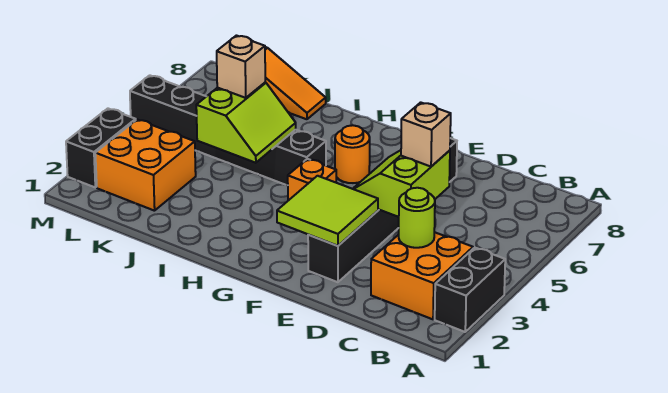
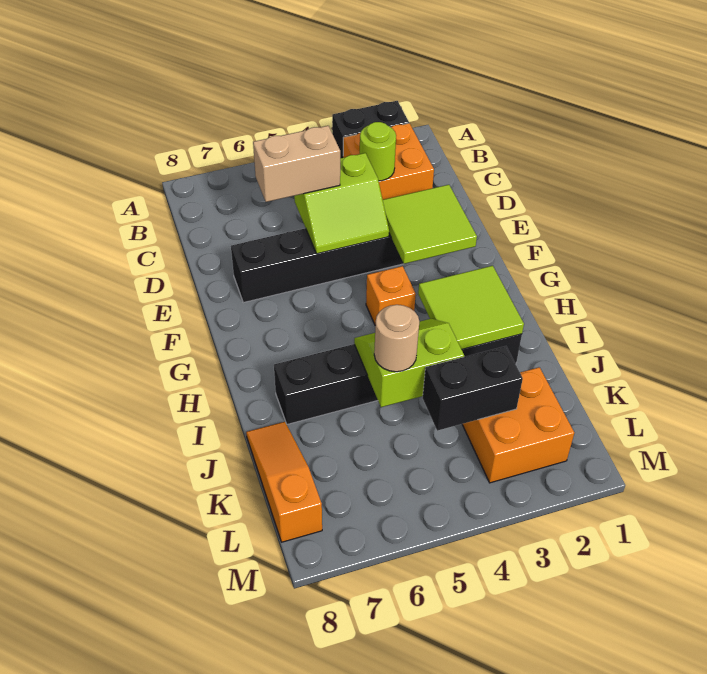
tan 1x1 brick [401,102,451,167] -> tan 1x2 brick [253,126,340,202]
orange 1x1 round brick [335,125,370,183] -> none
none -> lime 2x2 tile [418,266,524,349]
black 1x6 brick [130,75,326,185] -> black 1x6 brick turned to [274,334,522,424]
tan 1x1 brick [217,36,265,98] -> tan 1x1 round brick [374,305,419,372]
black 1x2 brick [66,109,136,187] -> black 1x2 brick moved to [423,346,523,431]

